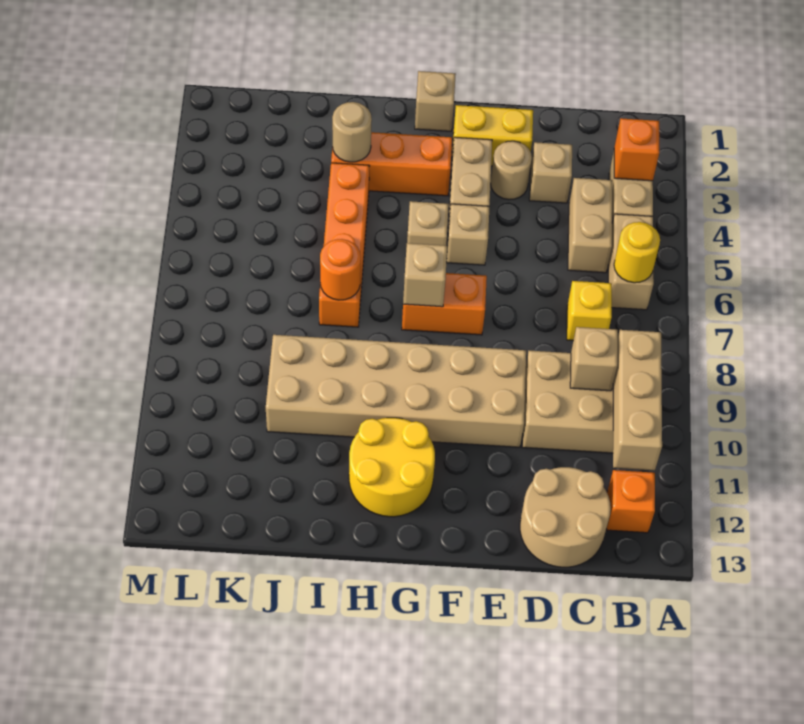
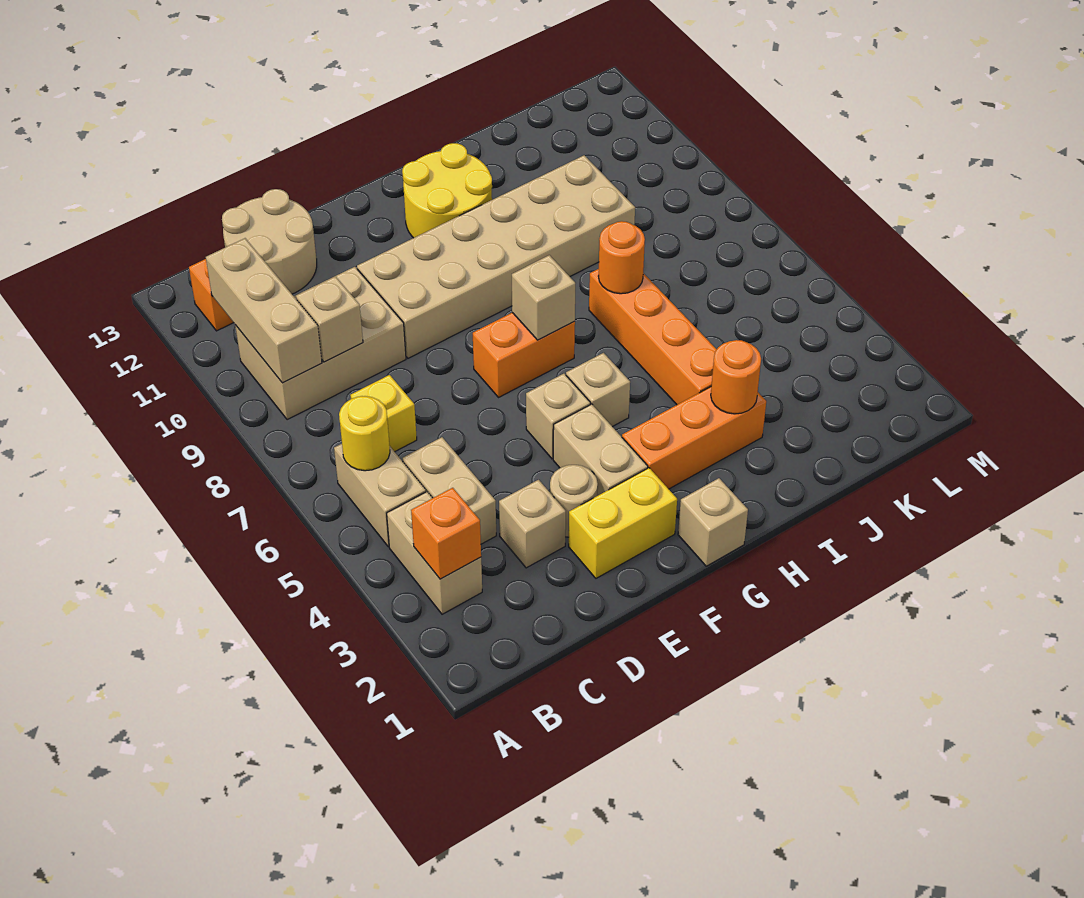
tan 1x1 round brick [332,102,372,162] -> orange 1x1 round brick [711,340,761,414]

